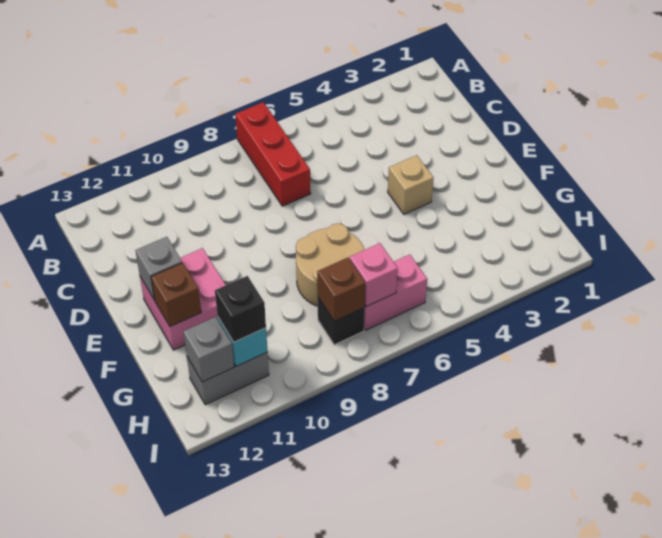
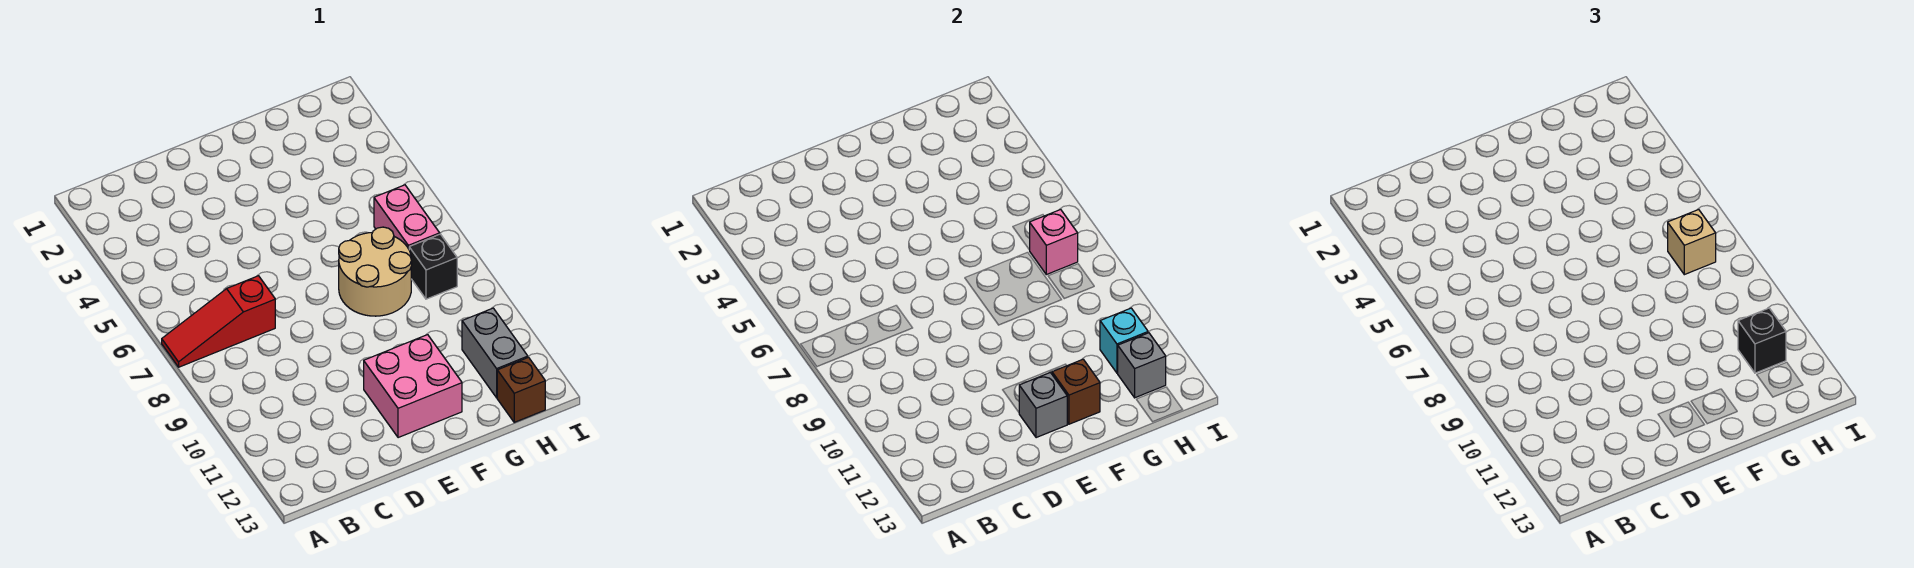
red 1x3 brick [235,102,311,206] -> red 1x3 slope [162,276,275,367]
tan 1x1 brick [388,155,433,214] -> tan 1x1 brick moved to [1668,210,1716,275]
brown 1x1 brick [317,258,365,321] -> brown 1x1 brick moved to [497,357,545,422]

